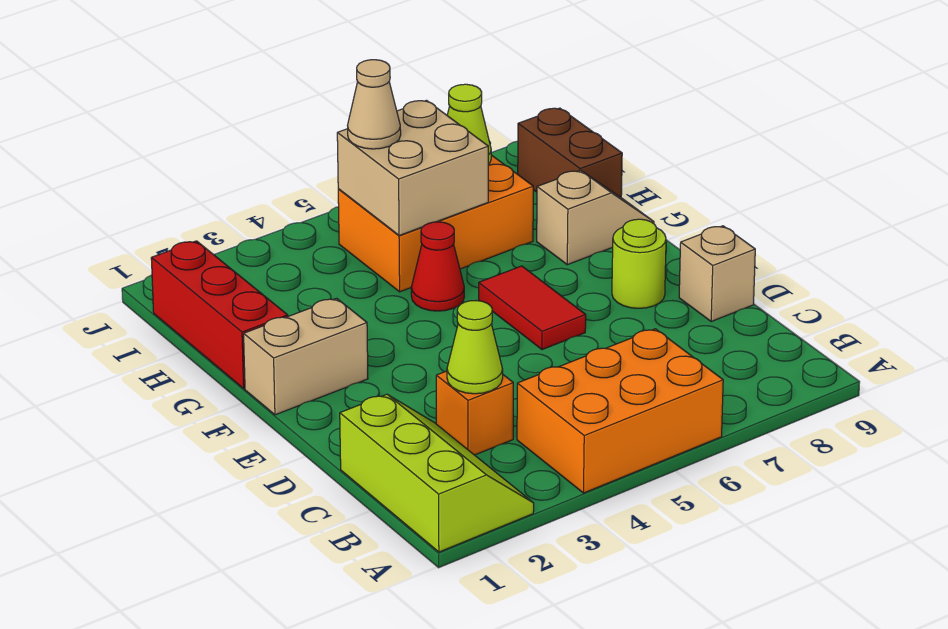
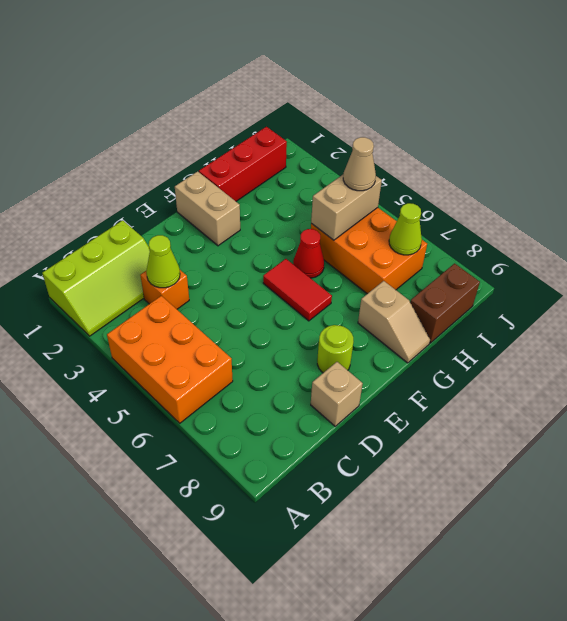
red 1x2 tile [479,266,586,350] -> red 1x2 tile turned to [263,259,332,321]
tan 2x2 brick [337,100,488,236] -> tan 1x2 brick [311,174,382,240]

